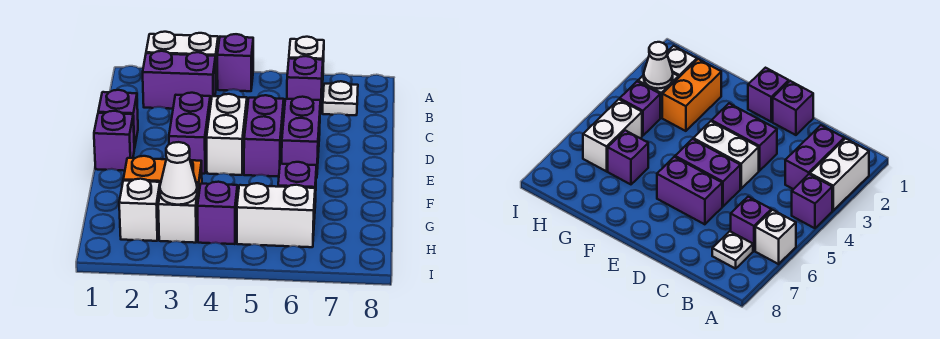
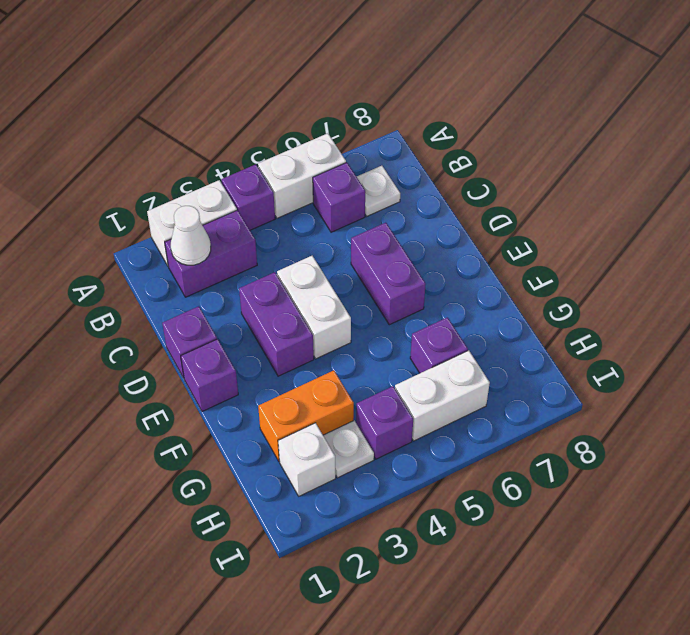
white 1x1 brick [289,37,324,85] -> white 1x2 brick [258,133,346,218]
purple 1x2 brick [244,95,284,177] -> none
white 1x1 brick [158,183,199,243] -> white 1x1 plate [323,421,374,478]
white 1x1 cone [160,142,197,205] -> white 1x1 cone moved to [171,206,211,265]

